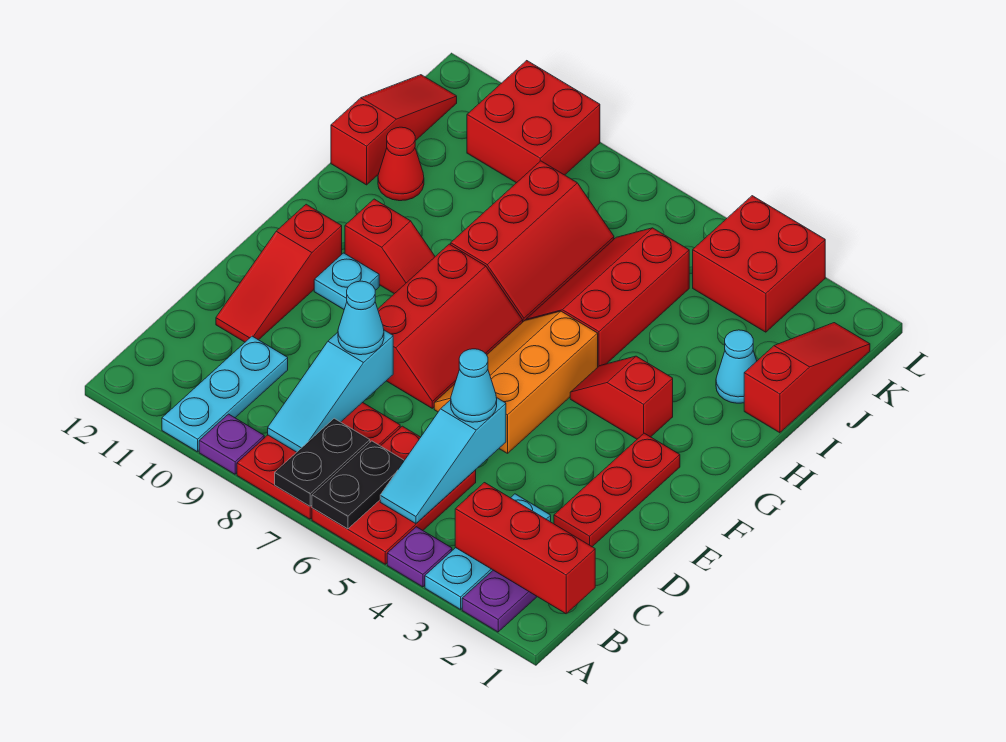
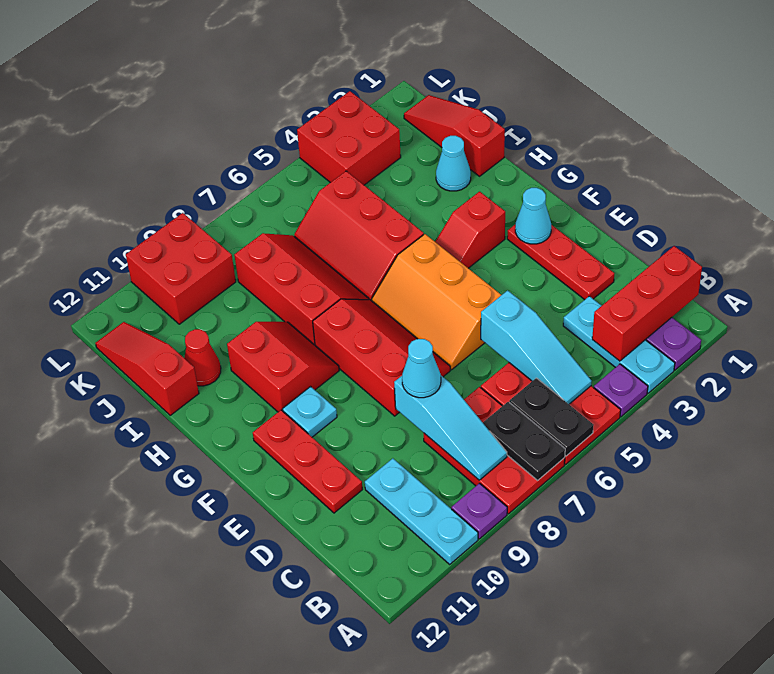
cyan 1x1 cone [451,349,497,422] -> cyan 1x1 cone moved to [515,188,551,244]
red 1x3 slope [216,204,342,342] -> red 1x3 plate [253,410,362,513]
red 1x2 slope [345,199,435,294] -> red 2x2 slope [227,322,339,412]

